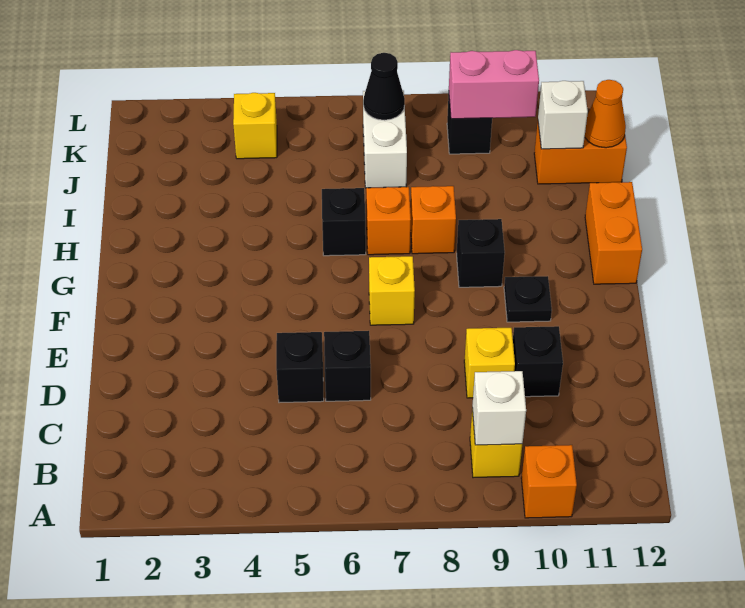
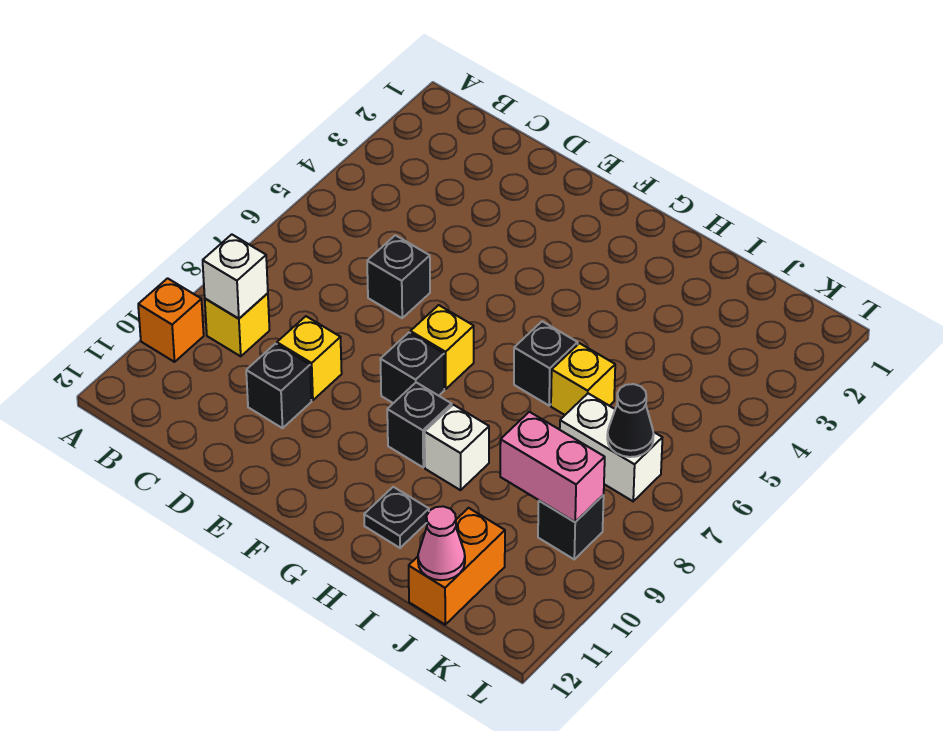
black 1x1 brick [276,332,324,403] -> black 1x1 brick moved to [380,333,444,403]
black 1x1 plate [504,276,552,322] -> black 1x1 plate moved to [364,487,429,548]
orange 1x2 brick [585,182,642,284] -> none
orange 1x1 brick [366,187,411,255] -> none
orange 1x1 brick [411,186,456,254] -> none
white 1x1 brick [538,81,588,149] -> white 1x1 brick moved to [425,405,489,490]
orange 1x1 cone [585,80,626,148] -> pink 1x1 cone [418,506,465,580]
yellow 1x1 brick [233,93,277,159] -> yellow 1x1 brick moved to [551,343,615,415]
pink 1x2 brick [449,50,539,119] -> pink 1x2 brick turned to [500,412,605,522]

